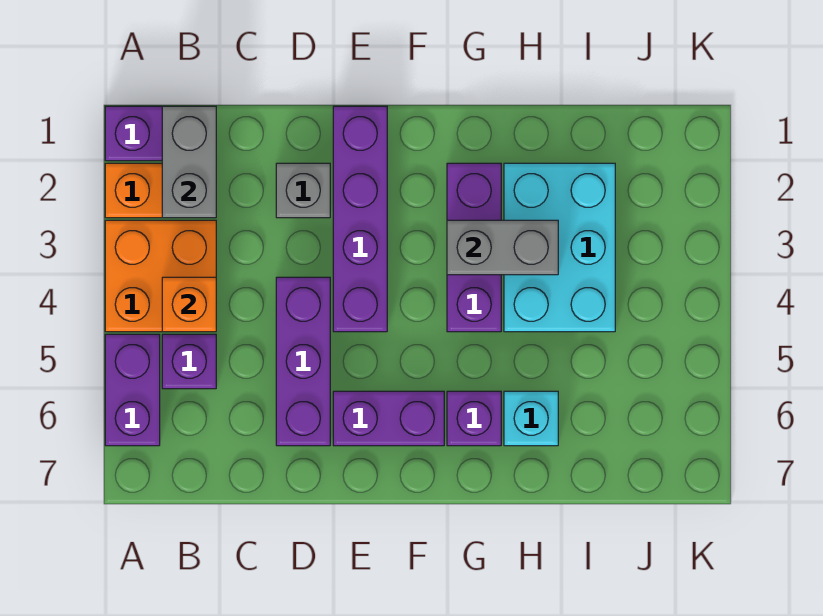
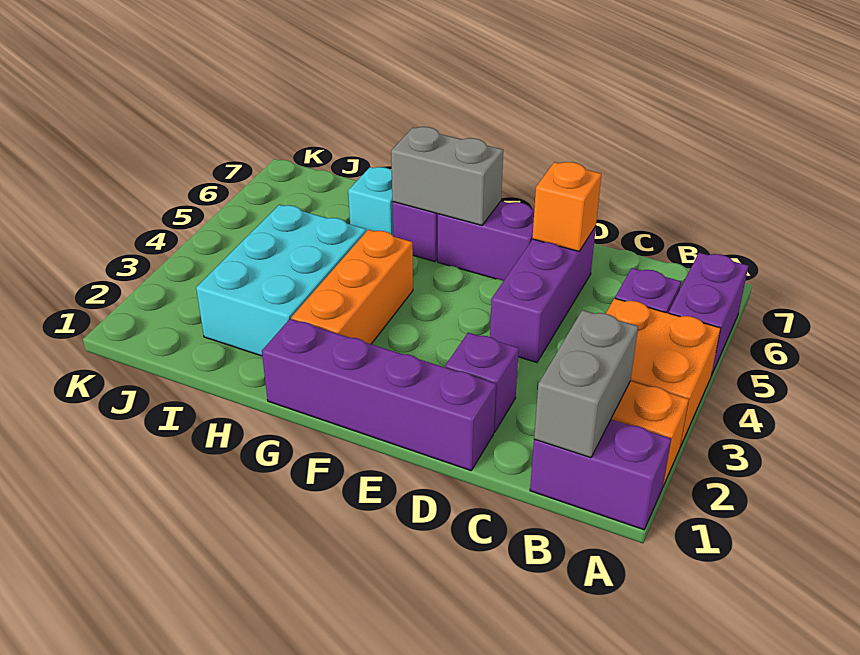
orange 1x1 brick [162,277,216,332] -> orange 1x1 brick moved to [532,162,601,251]
grey 1x1 brick [276,163,330,218] -> purple 1x1 brick [445,333,519,432]
purple 1x4 brick [333,106,387,332] -> purple 1x4 brick turned to [262,319,496,471]
purple 1x3 brick [447,163,501,332] -> orange 1x3 brick [291,230,413,344]
grey 1x2 brick [447,220,558,275] -> grey 1x2 brick moved to [391,127,503,225]

